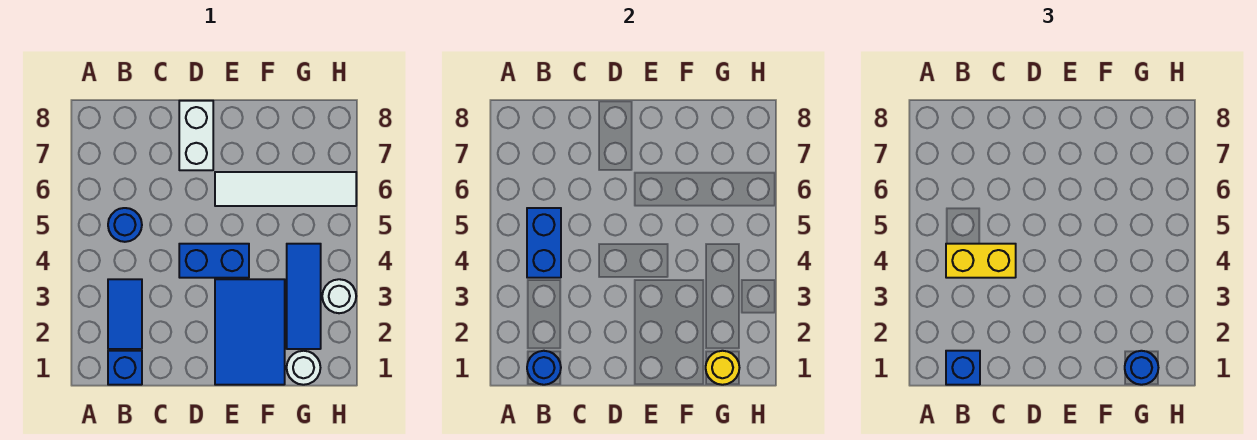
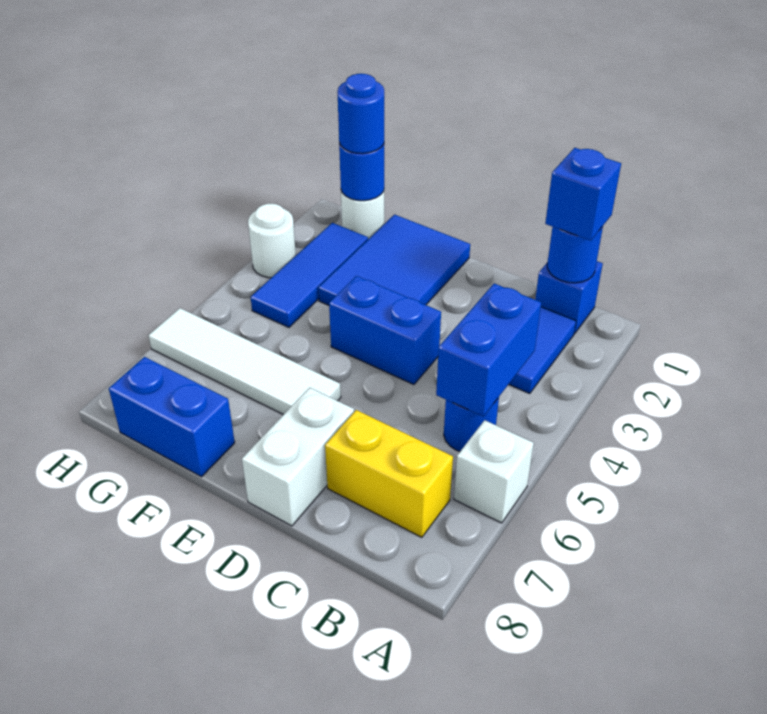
none -> white 1x1 brick [454,420,534,523]
yellow 1x2 brick [946,244,1016,278] -> yellow 1x2 brick moved to [325,410,453,537]
none -> blue 1x2 brick [109,357,235,477]
yellow 1x1 round brick [706,351,739,385] -> blue 1x1 round brick [339,143,384,201]

